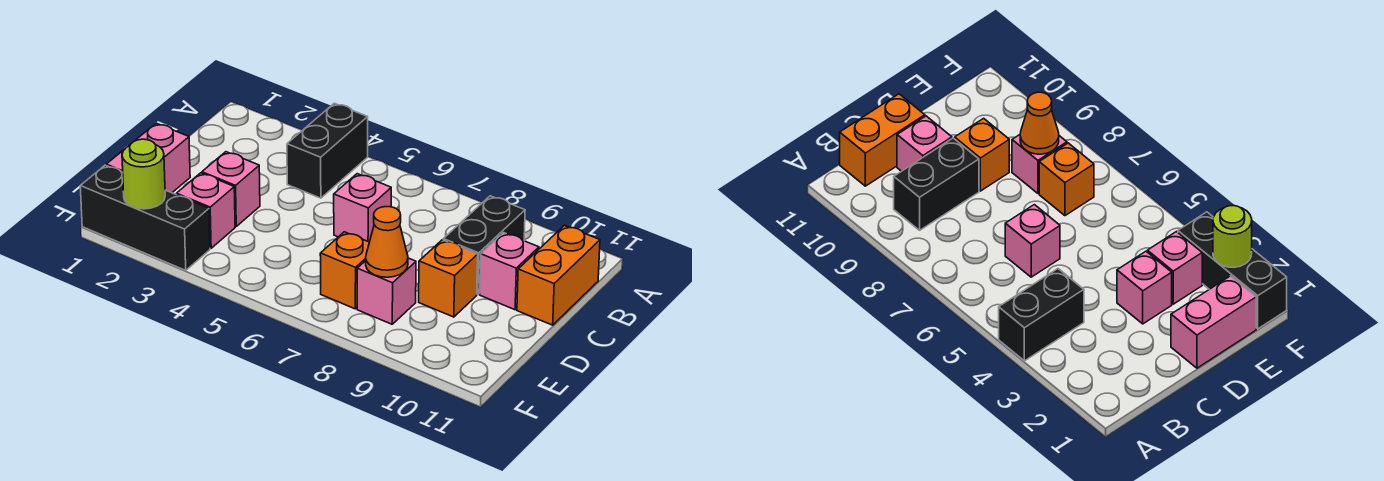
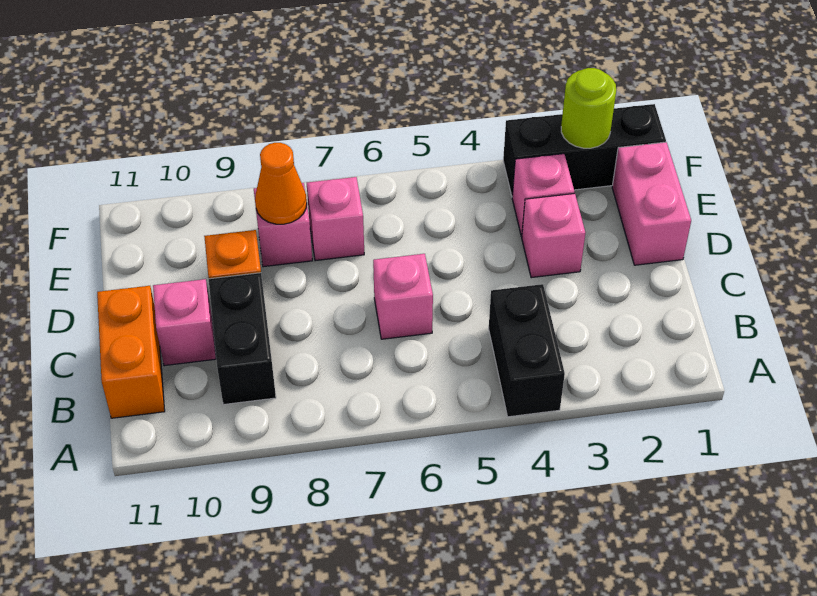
orange 1x1 brick [320,232,369,309] -> pink 1x1 brick [307,177,364,261]

